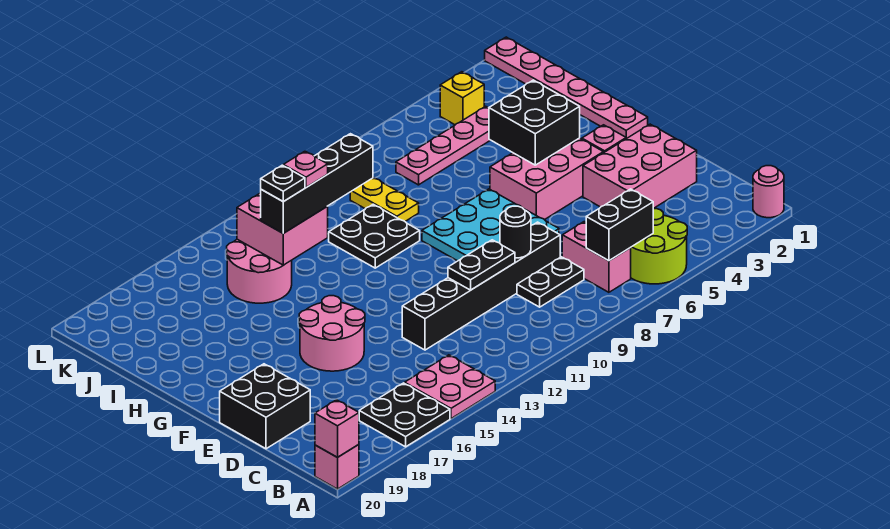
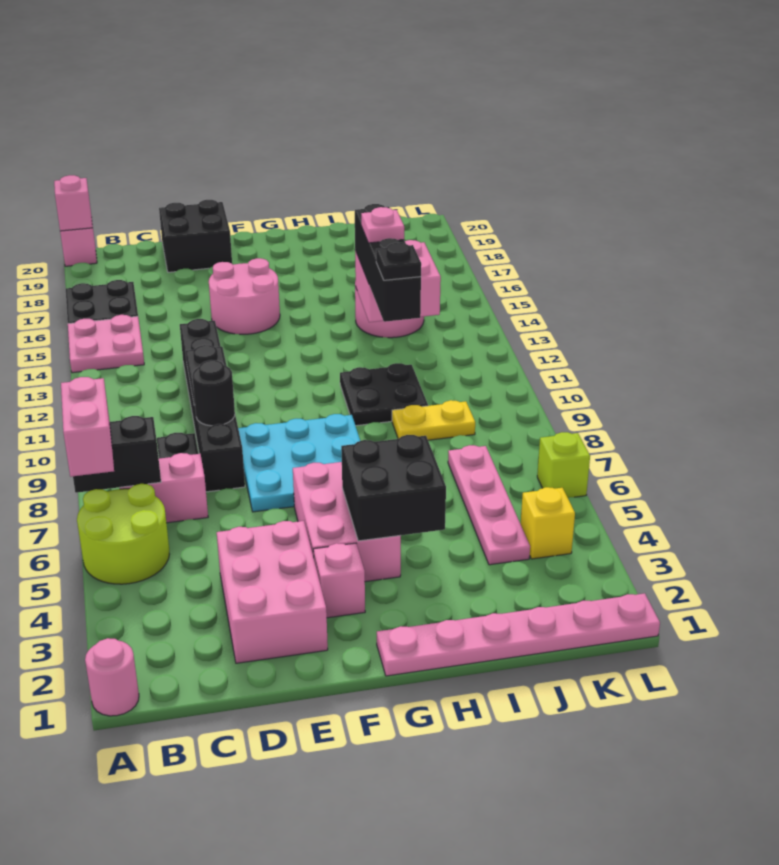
none -> pink 1x2 brick [61,377,114,477]
black 1x2 brick [586,189,653,261] -> black 1x2 brick turned to [73,416,161,493]
black 1x1 plate [261,165,305,202] -> black 1x1 plate moved to [376,243,421,280]
none -> lime 1x1 brick [537,432,590,498]

